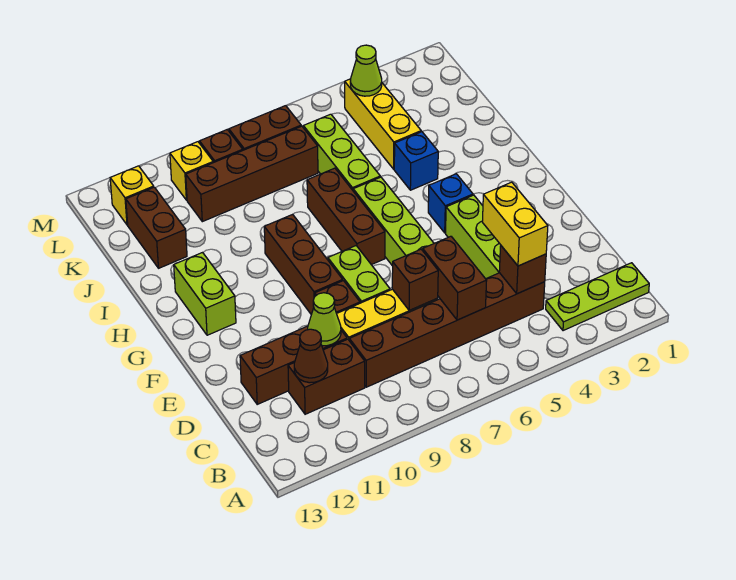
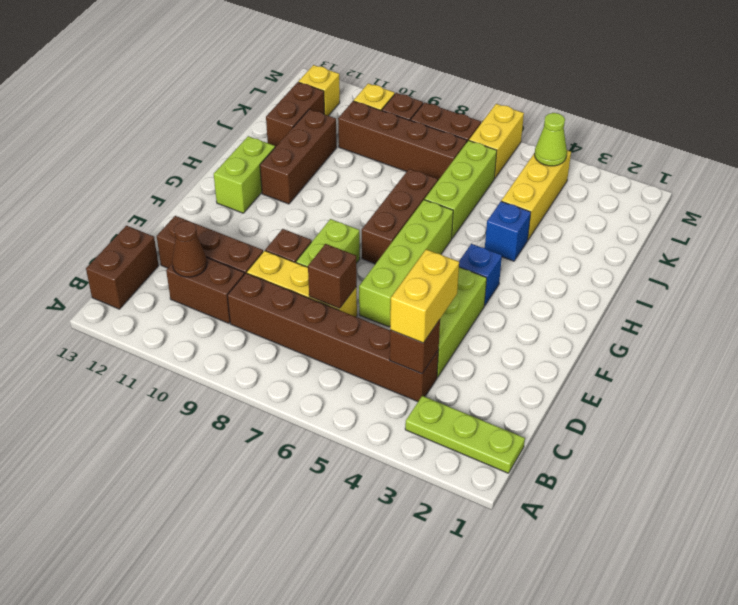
brown 1x2 brick [423,236,487,320] -> brown 1x2 brick moved to [86,226,159,309]
lime 1x1 cone [308,293,341,346] -> none
brown 1x3 brick [264,214,343,315] -> brown 1x3 brick moved to [260,109,337,204]
none -> yellow 1x2 brick [469,104,524,178]

